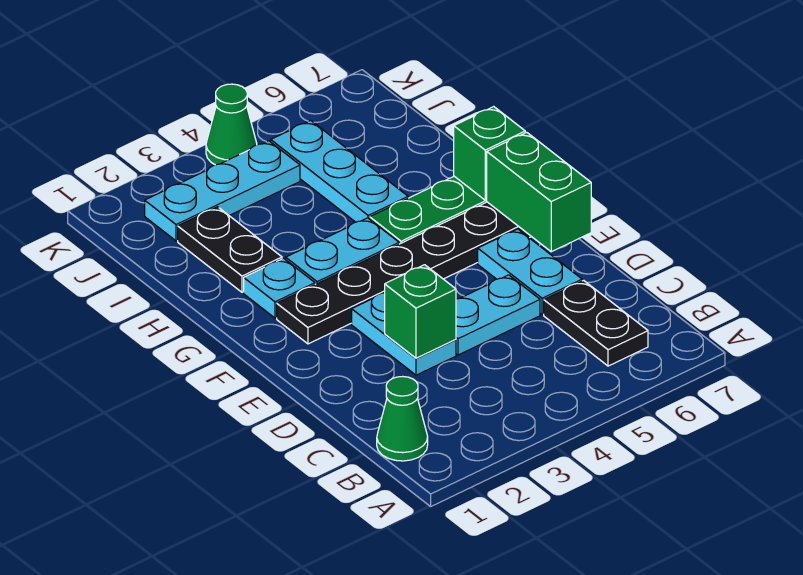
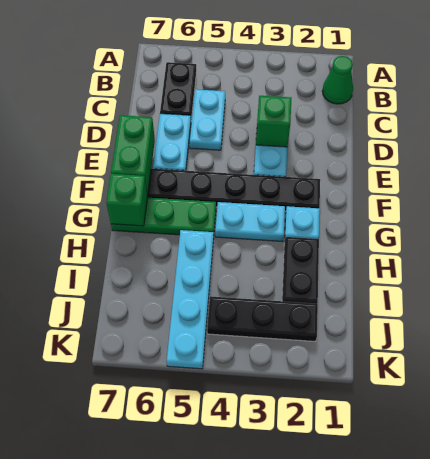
cyan 1x2 plate [456,275,540,355] -> cyan 1x2 plate turned to [190,89,225,150]
cyan 1x3 plate [271,120,408,222] -> cyan 1x4 plate [167,230,214,369]
cyan 1x3 plate [145,141,300,241] -> black 1x3 plate [207,296,318,341]
green 1x1 cone [206,84,257,165] -> none

